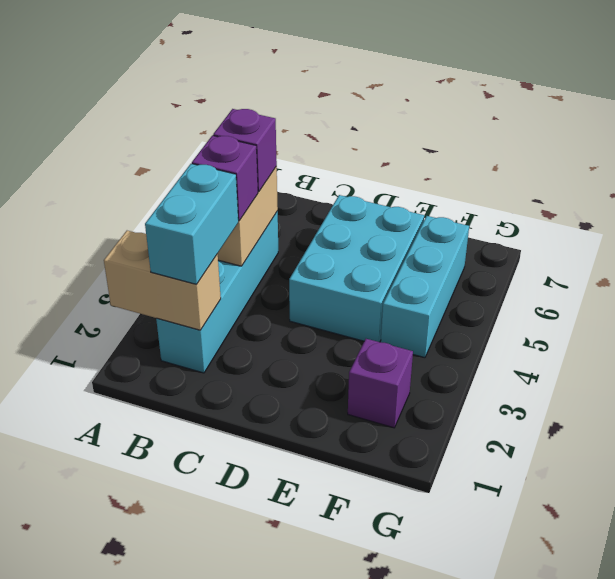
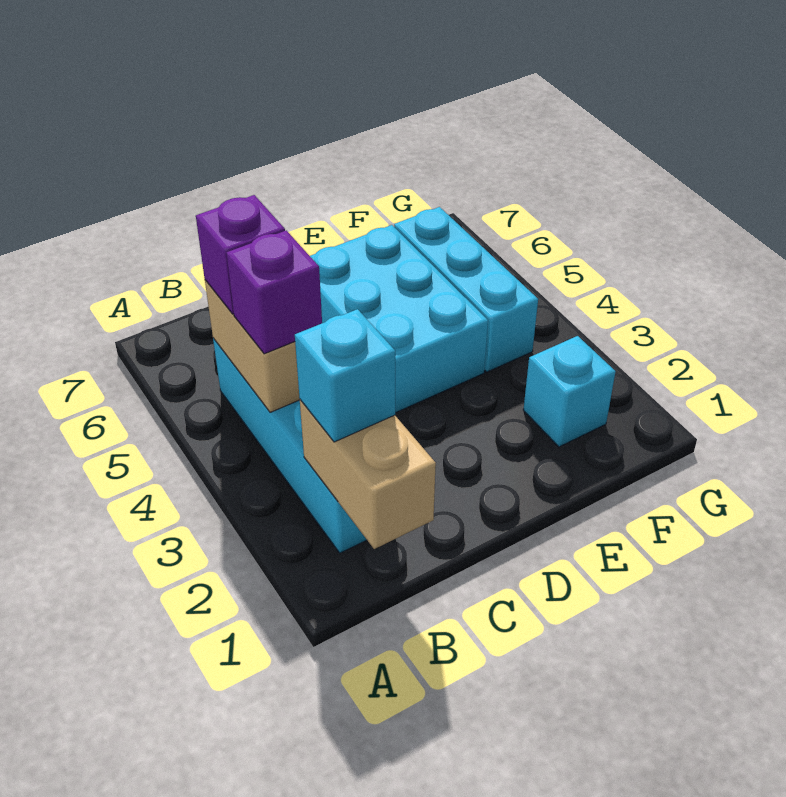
tan 1x2 brick [104,231,221,330] -> tan 1x2 brick turned to [300,400,436,549]
cyan 1x2 brick [145,164,238,284] -> cyan 1x1 brick [295,309,395,442]
purple 1x1 brick [348,339,413,428] -> cyan 1x1 brick [523,336,616,447]

